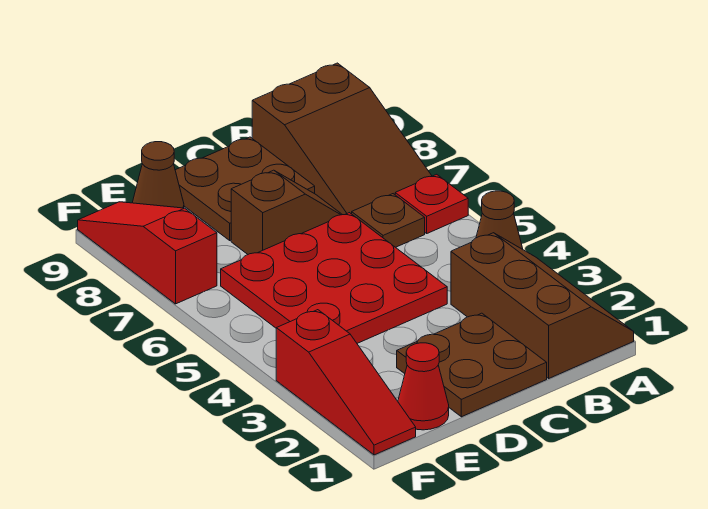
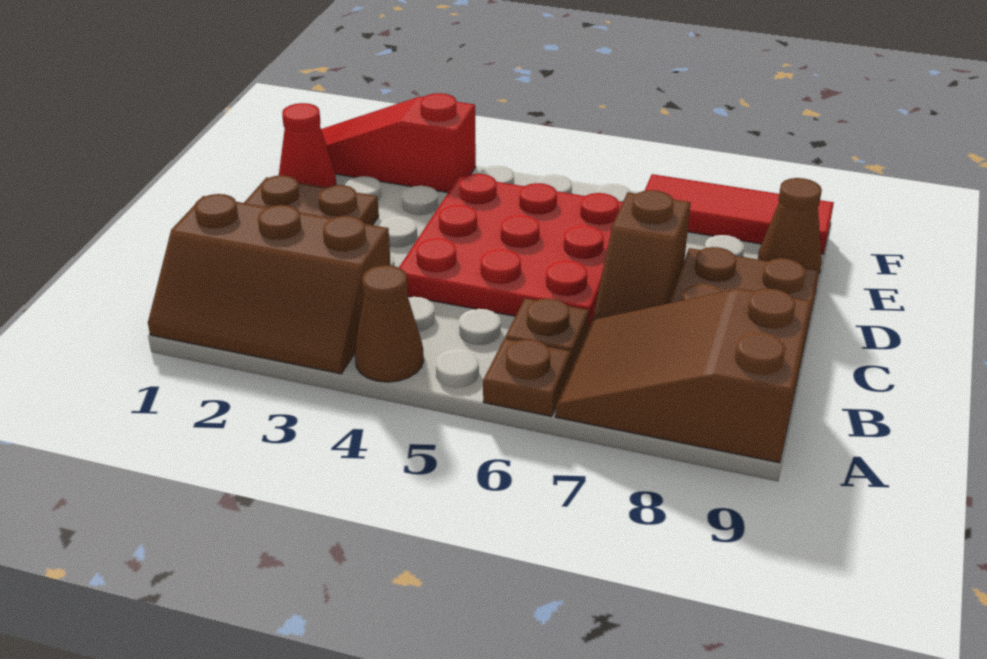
red 1x1 plate [395,174,468,233] -> brown 1x1 plate [483,339,571,416]
red 1x3 slope [78,202,217,304] -> red 1x3 tile [645,174,834,254]

